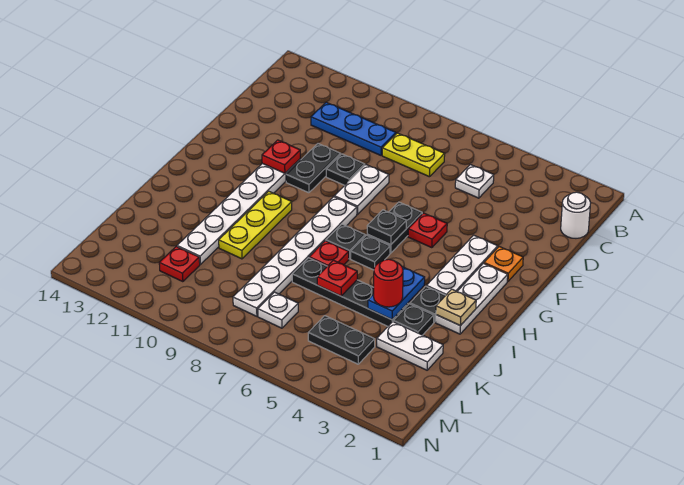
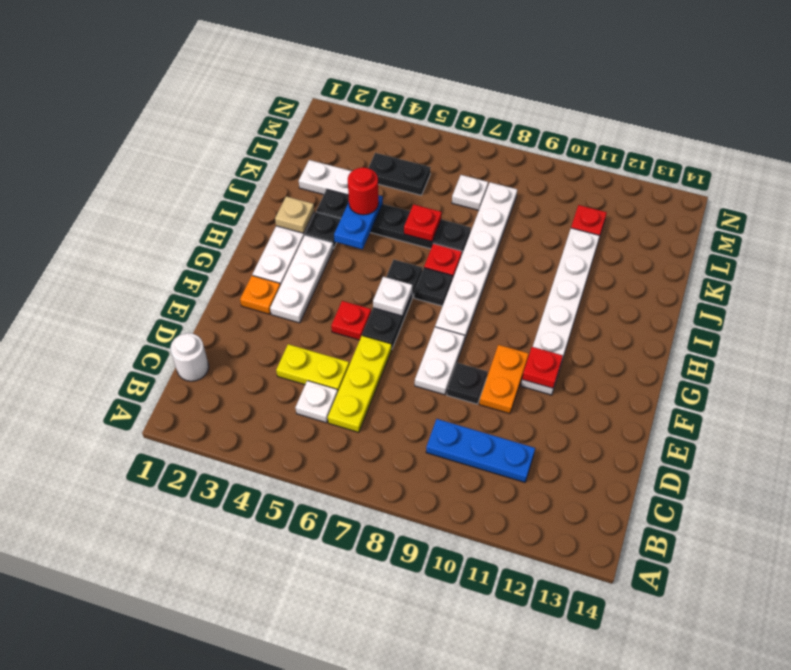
yellow 1x2 plate [382,133,445,177] -> yellow 1x2 plate moved to [276,344,349,391]
black 1x2 plate [286,144,341,193] -> orange 1x2 plate [479,345,529,414]
black 1x1 plate [367,210,406,245] -> white 1x1 plate [373,277,412,316]
yellow 1x3 plate [219,191,292,259] -> yellow 1x3 plate moved to [328,336,392,432]

